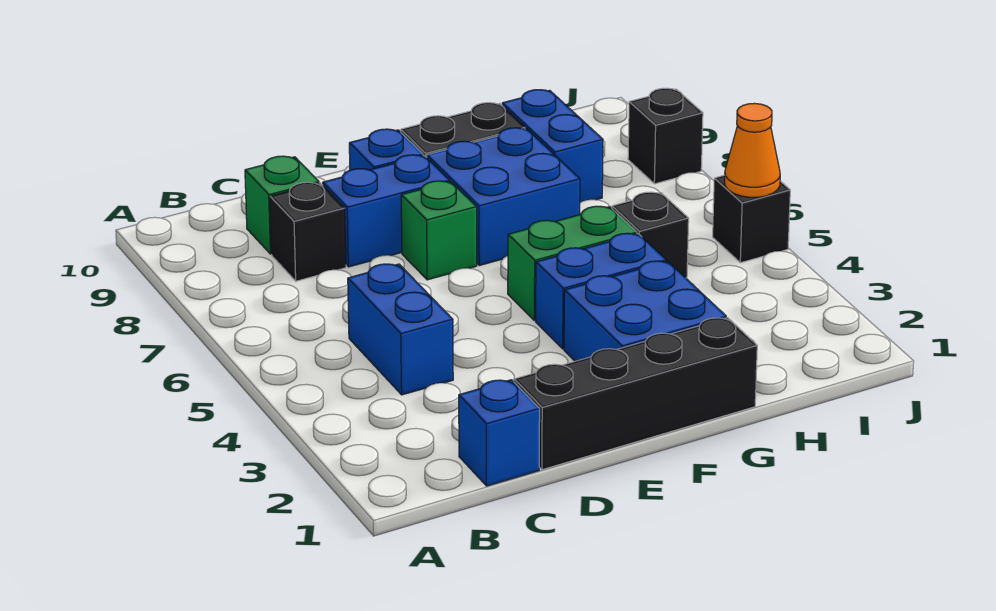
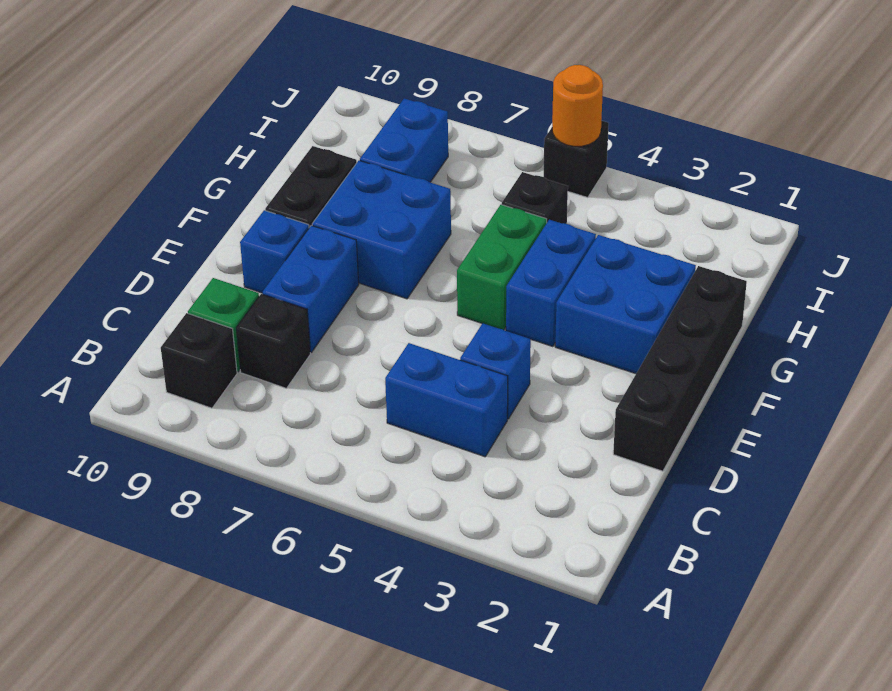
blue 1x1 brick [459,380,540,486] -> blue 1x1 brick moved to [460,323,531,419]
green 1x1 brick [401,181,477,280] -> none
blue 1x2 brick [502,90,603,202] -> blue 1x2 brick turned to [360,98,448,182]
orange 1x1 cone [725,103,780,197] -> orange 1x1 round brick [552,65,603,146]
black 1x1 brick [628,88,703,184] -> black 1x1 brick moved to [161,313,237,408]

